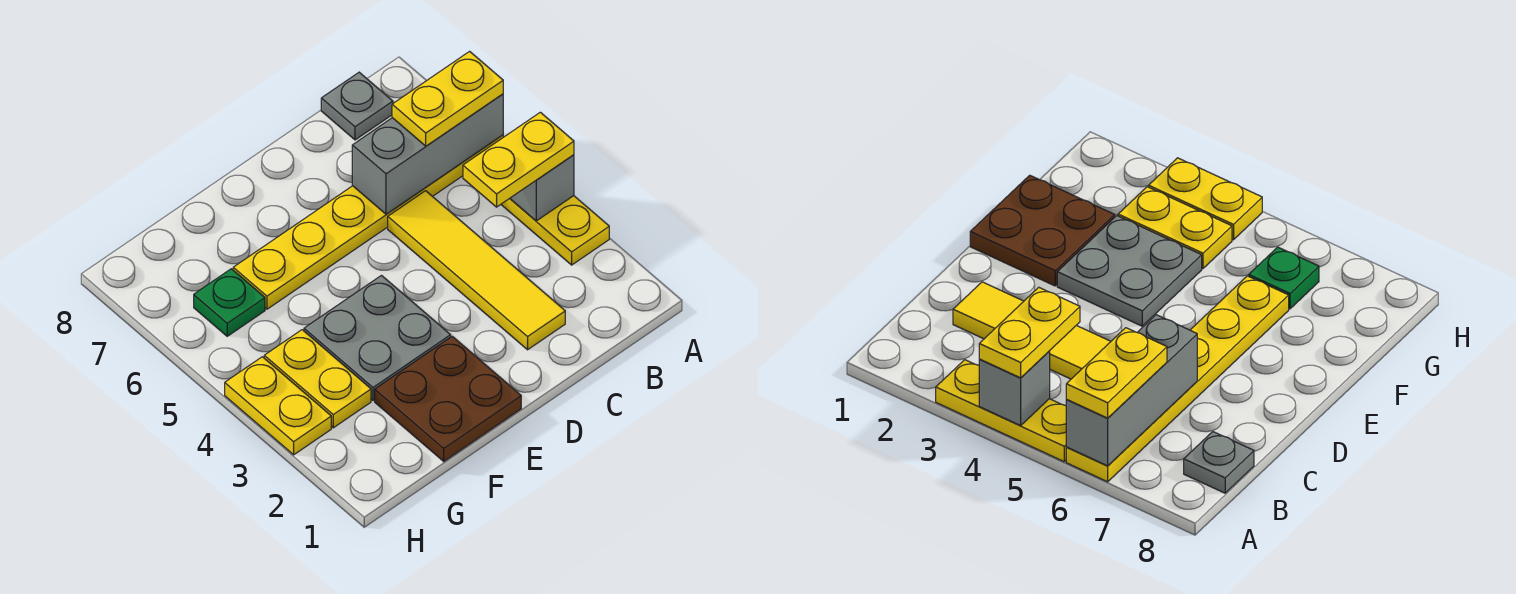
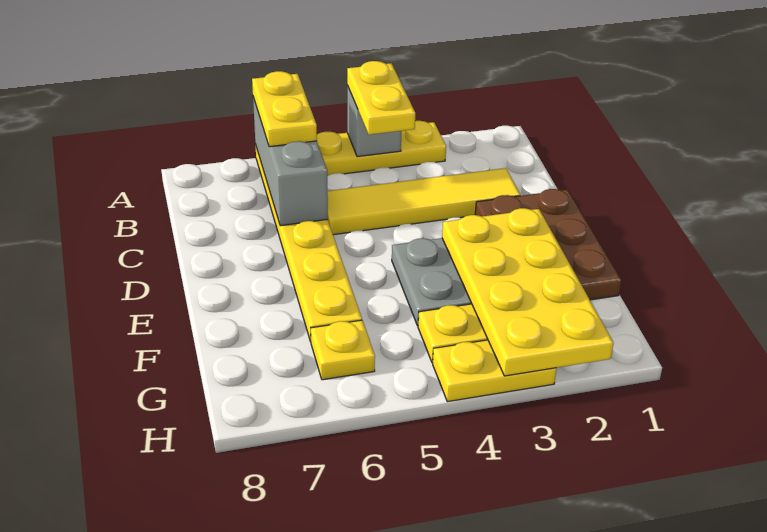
grey 1x1 plate [321,72,393,140] -> none
brown 2x2 plate [375,336,521,461] -> brown 2x3 plate [475,189,621,300]
none -> yellow 2x4 plate [442,208,613,376]
green 1x1 plate [194,269,265,336] -> yellow 1x1 plate [311,320,375,380]

